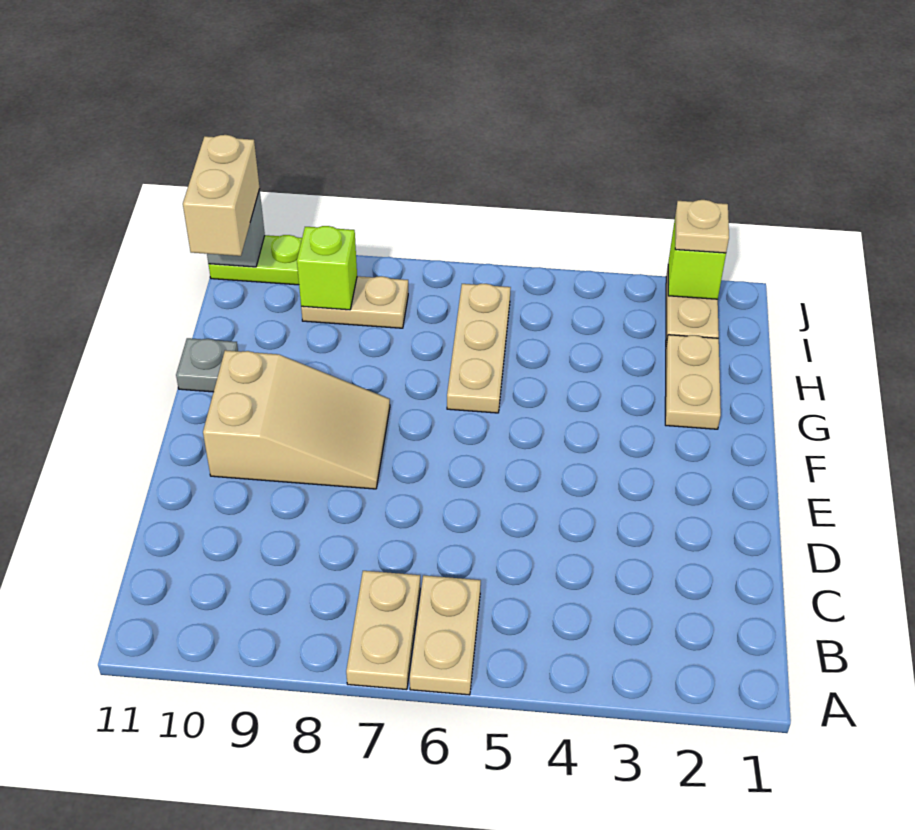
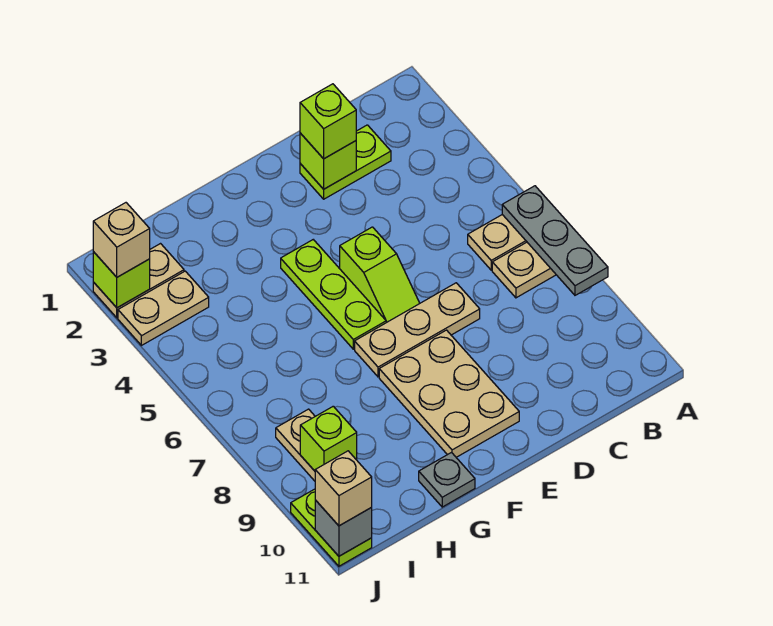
none -> grey 1x3 plate [502,186,608,295]
none -> lime 1x2 plate [300,125,391,199]
none -> lime 1x1 brick [300,133,356,189]
none -> lime 1x1 brick [300,84,356,159]
none -> lime 1x2 slope [340,227,420,322]
tan 2x3 slope [203,350,390,489] -> tan 2x3 plate [379,330,519,457]
none -> lime 1x3 plate [281,240,386,349]
tan 1x2 plate [665,335,721,429] -> tan 1x2 plate moved to [118,271,209,345]
tan 1x3 plate [447,284,511,413] -> tan 1x3 plate moved to [355,283,480,377]
tan 1x2 brick [183,135,260,256] -> tan 1x1 brick [315,451,372,526]
tan 1x1 plate [675,200,729,253] -> tan 1x1 brick [93,203,150,277]

